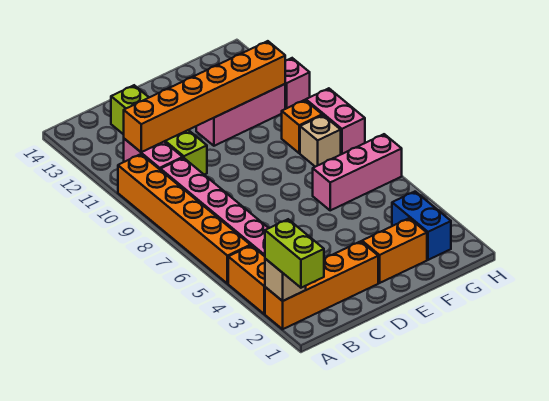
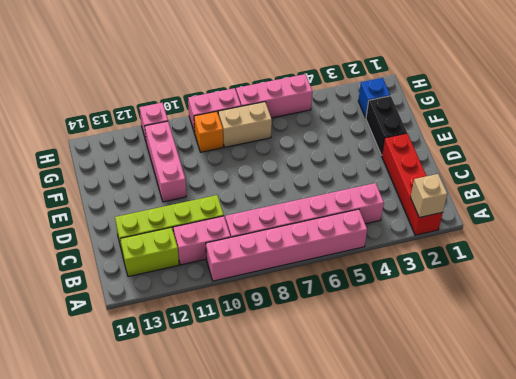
lime 1x2 brick [265,219,324,288] -> lime 1x2 brick moved to [120,227,179,277]
orange 1x4 brick [265,241,378,329] -> red 1x4 brick [382,133,443,235]
orange 1x2 brick [228,246,265,314] -> none
orange 1x6 brick [118,154,250,284] -> pink 1x6 brick [206,209,367,281]
orange 1x6 brick [124,41,285,152] -> none
orange 1x2 brick [362,218,427,283] -> black 1x2 brick [366,96,407,155]
pink 1x3 brick [313,134,402,210] -> pink 1x3 brick turned to [236,74,312,118]
blue 1x2 brick [392,192,451,260] -> blue 1x1 brick [358,78,390,118]
tan 1x1 brick [300,115,341,167] -> tan 1x2 brick [218,102,272,147]

